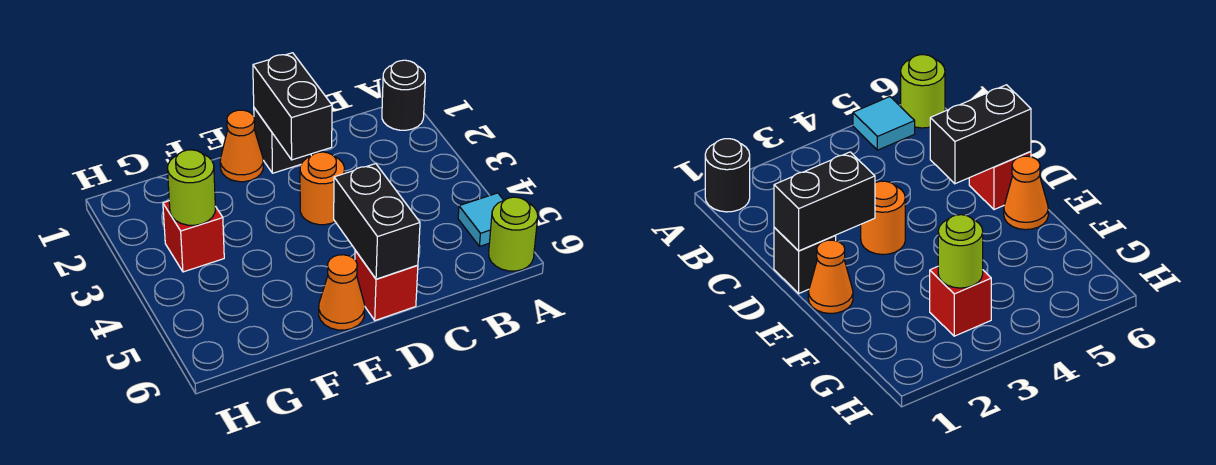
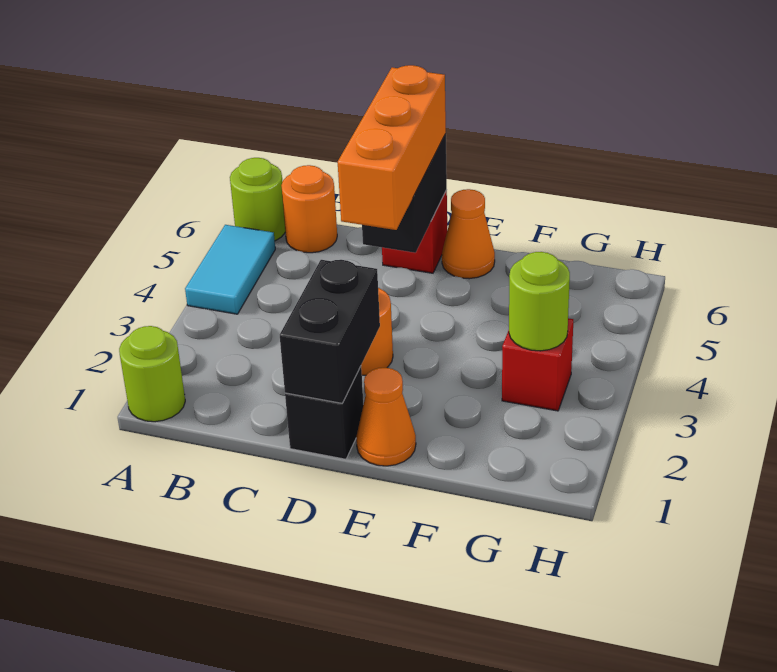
black 1x1 round brick [382,60,425,130] -> lime 1x1 round brick [119,326,185,422]
cyan 1x1 tile [458,193,504,246] -> cyan 1x2 tile [185,225,275,314]
none -> orange 1x1 round brick [281,165,337,253]
none -> orange 1x3 brick [338,65,446,230]

